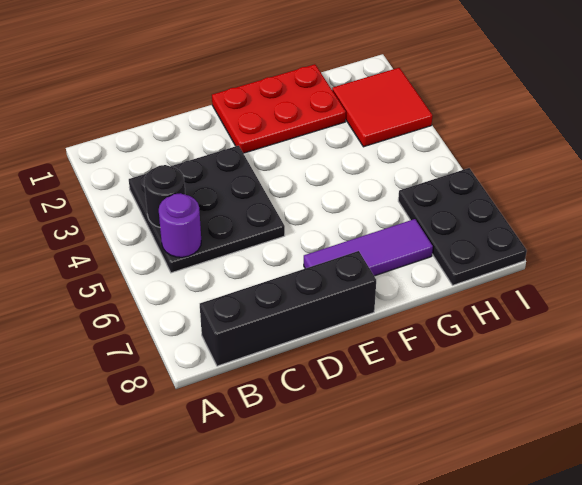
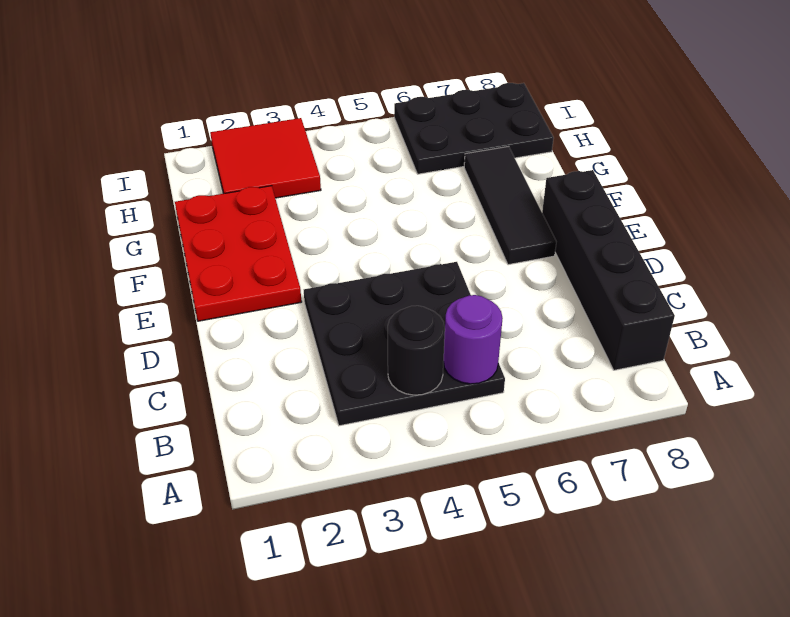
purple 1x3 tile [304,219,433,276] -> black 1x3 tile [464,146,556,265]

